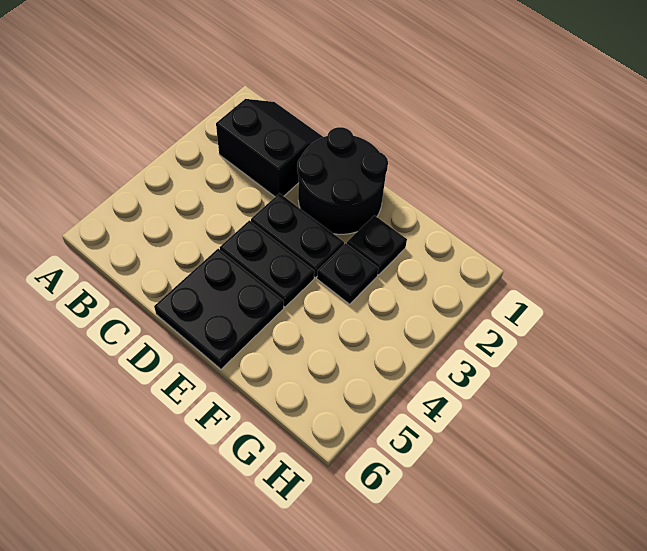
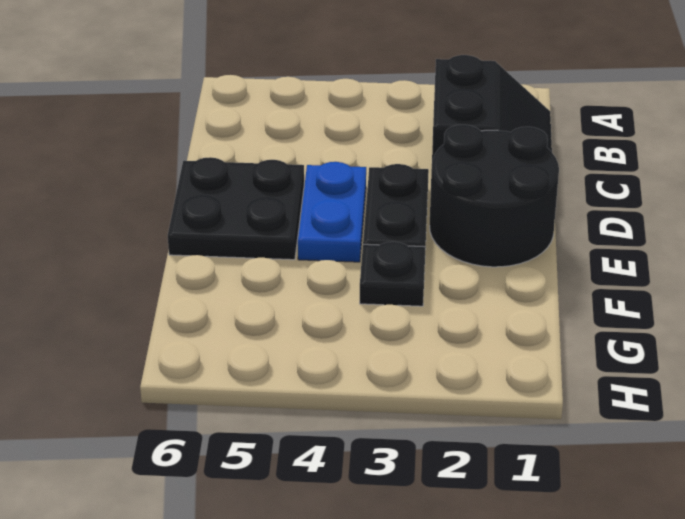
black 1x2 plate [220,220,314,307] -> blue 1x2 plate [298,162,366,262]
black 1x1 plate [347,215,407,275] -> none

